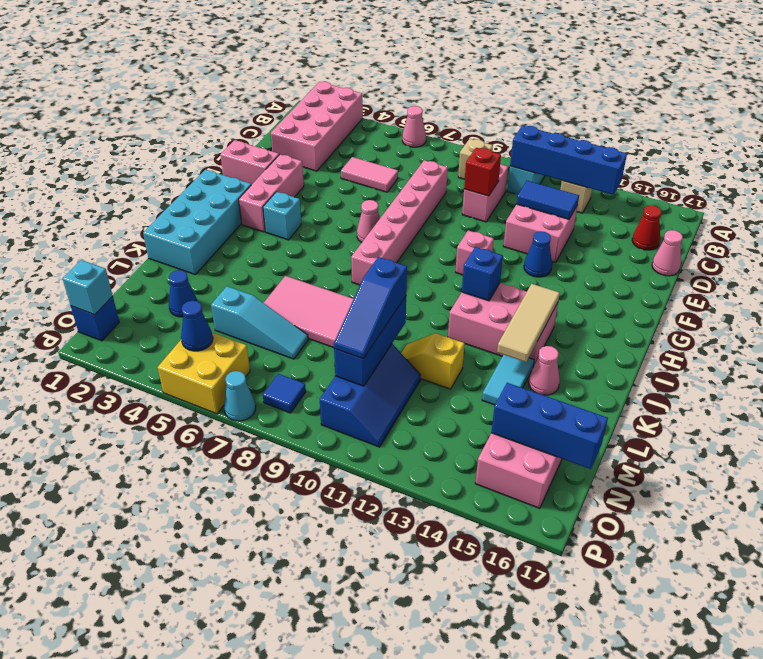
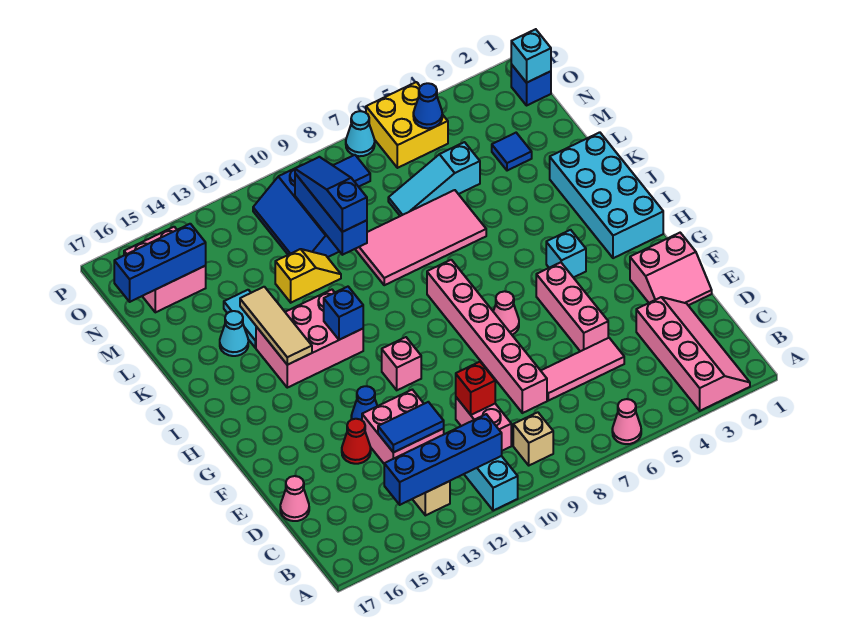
pink 2x4 brick [271,82,363,171] -> pink 2x4 slope [636,297,750,411]
red 1x1 cone [632,205,661,250] -> red 1x1 cone moved to [342,419,371,464]
pink 1x2 tile [341,157,398,192] -> pink 1x3 tile [541,338,624,401]
pink 1x3 brick [239,155,304,232] -> pink 1x3 brick moved to [536,262,608,351]
pink 1x1 cone [528,346,560,395] -> cyan 1x1 cone [220,311,248,356]
blue 1x1 cone [169,270,197,317] -> blue 1x1 tile [492,133,532,171]

